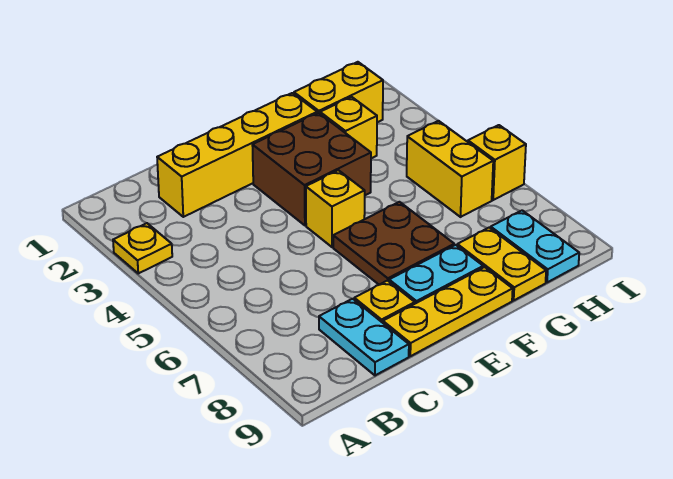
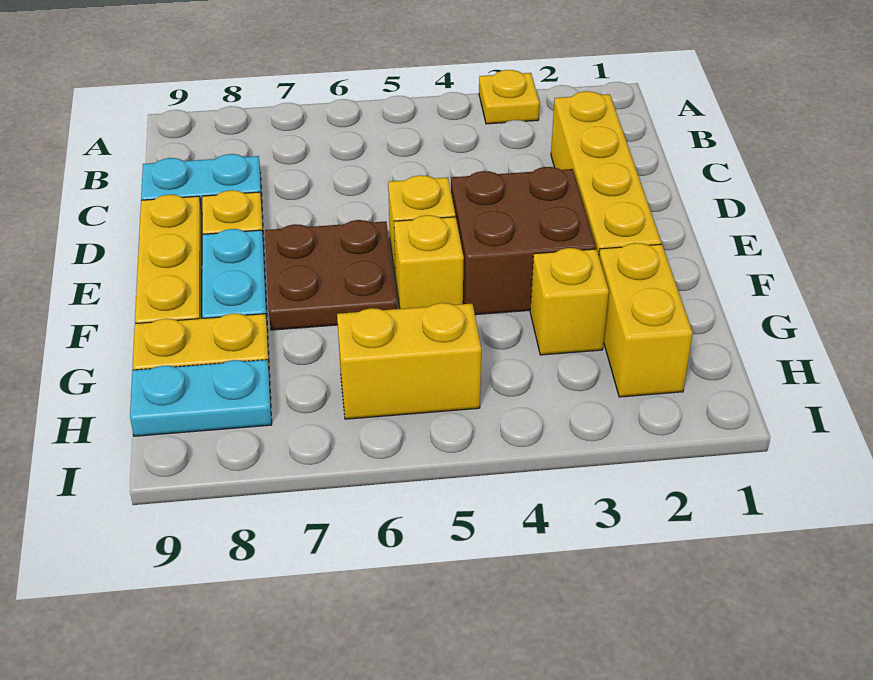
yellow 1x1 brick [468,125,526,200] -> yellow 1x1 brick moved to [394,215,464,309]

